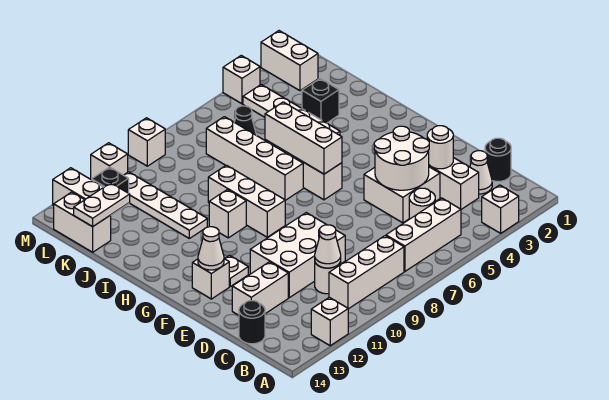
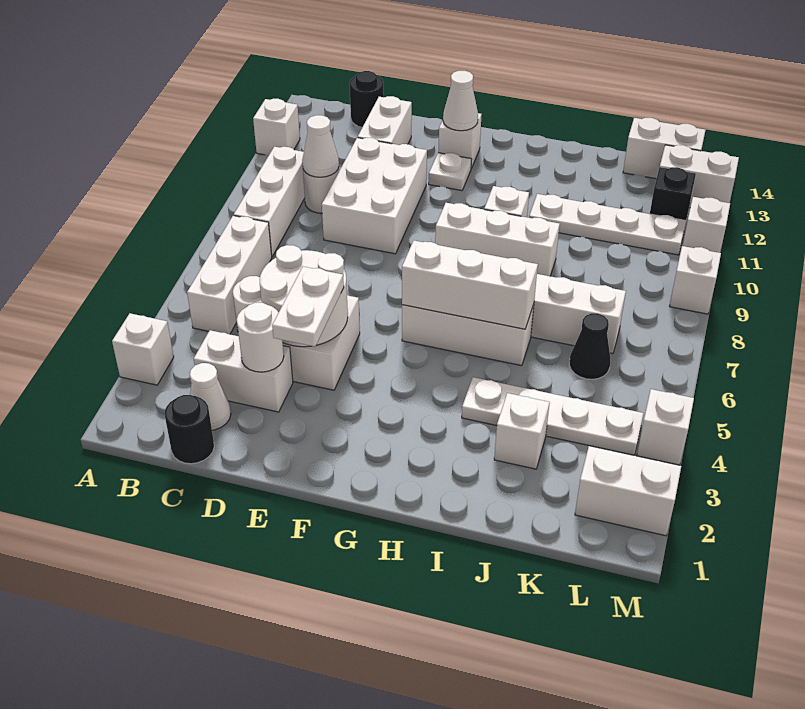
black 1x1 brick [302,79,339,123] -> white 1x1 brick [494,393,550,469]
white 1x2 plate [74,183,130,227] -> white 1x2 plate moved to [272,267,344,347]

